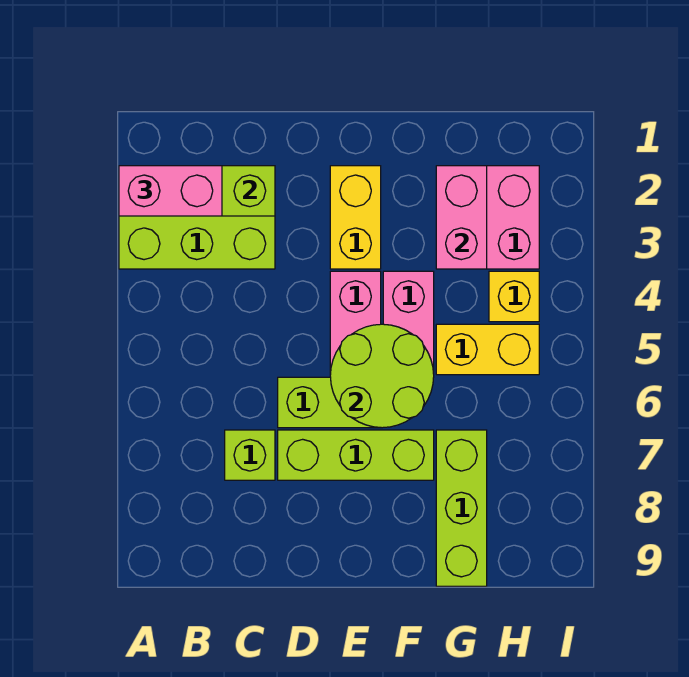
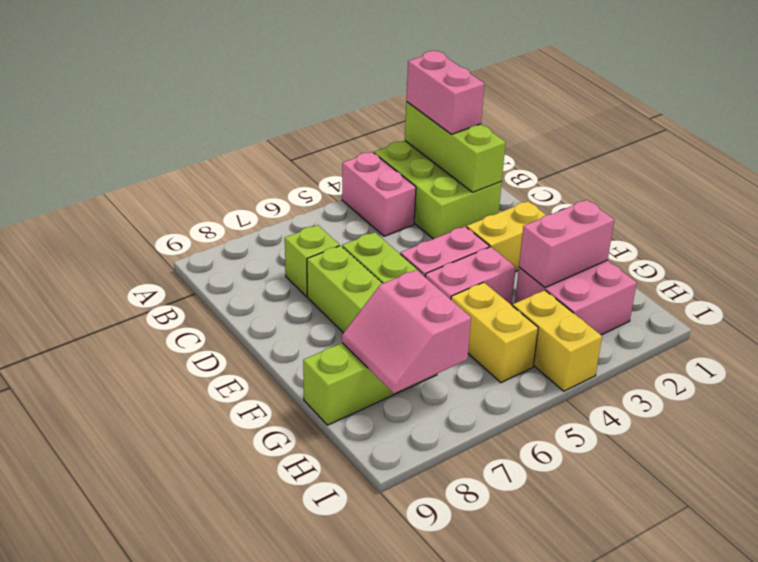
none -> pink 1x2 brick [342,152,416,236]
lime 2x2 round brick [330,324,434,428] -> none
none -> pink 2x2 slope [342,270,471,393]
yellow 1x1 brick [489,271,539,322] -> yellow 1x2 brick [513,290,602,391]

